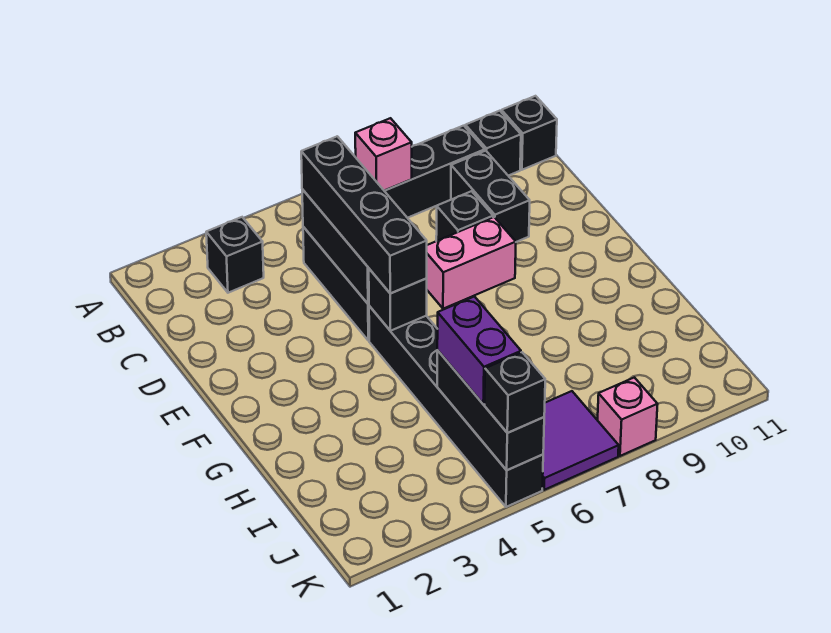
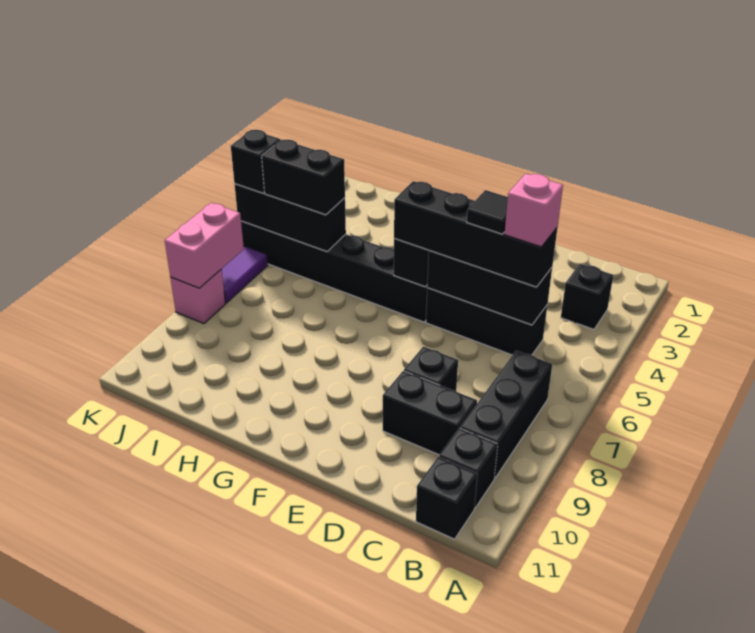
pink 1x1 brick [355,118,412,191] -> pink 1x1 brick moved to [504,174,563,247]
none -> black 1x1 tile [467,190,508,234]
pink 1x2 brick [426,217,516,309] -> pink 1x2 brick moved to [165,203,244,288]
purple 1x2 brick [437,297,521,404] -> black 1x2 brick [262,139,345,215]
purple 2x2 tile [542,391,619,490] -> purple 1x2 tile [221,246,268,303]

